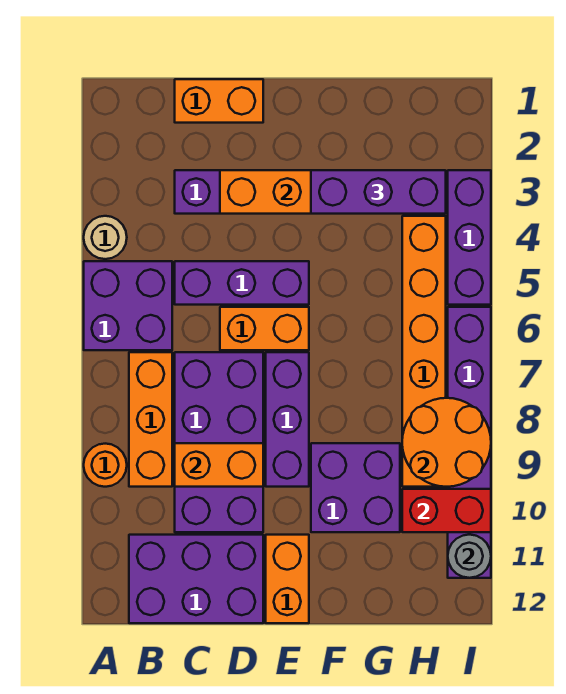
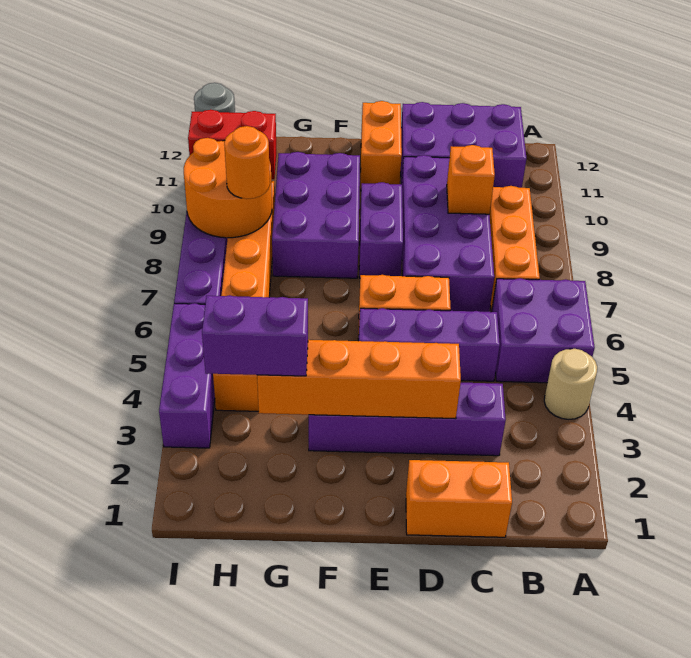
orange 1x1 round brick [84,444,127,487] -> orange 1x1 round brick moved to [224,126,270,199]
orange 1x2 brick [175,443,263,487] -> orange 1x1 brick [447,145,495,214]
purple 1x3 brick [266,352,309,487] -> purple 1x2 brick [359,182,403,278]
purple 1x3 brick [311,170,446,214] -> purple 1x2 brick [202,295,308,376]
purple 2x2 brick [311,443,400,532] -> purple 2x3 brick [272,152,360,278]

